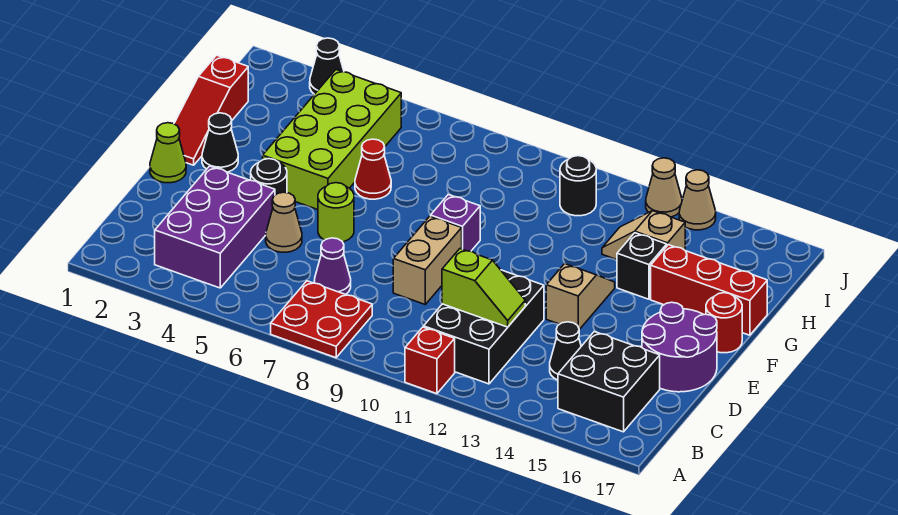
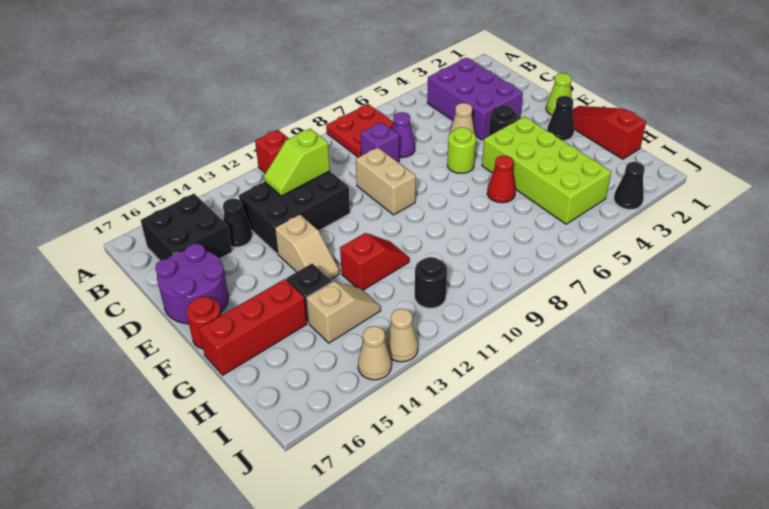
black 2x3 brick [424,270,544,384] -> black 2x3 brick turned to [239,171,350,254]
purple 1x1 brick [431,195,480,251] -> purple 1x1 brick moved to [360,122,399,162]
none -> red 1x2 slope [340,233,409,290]

